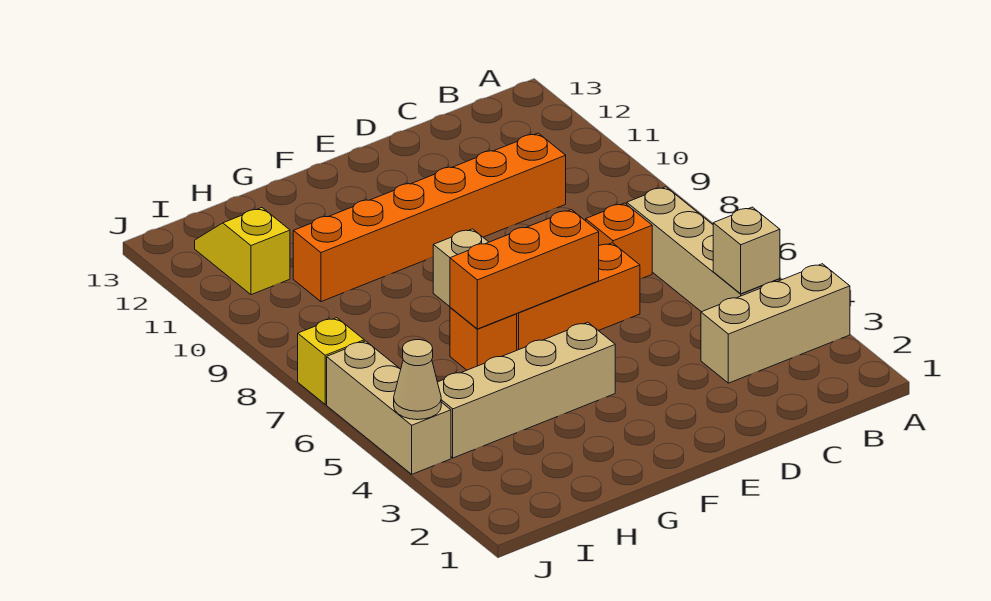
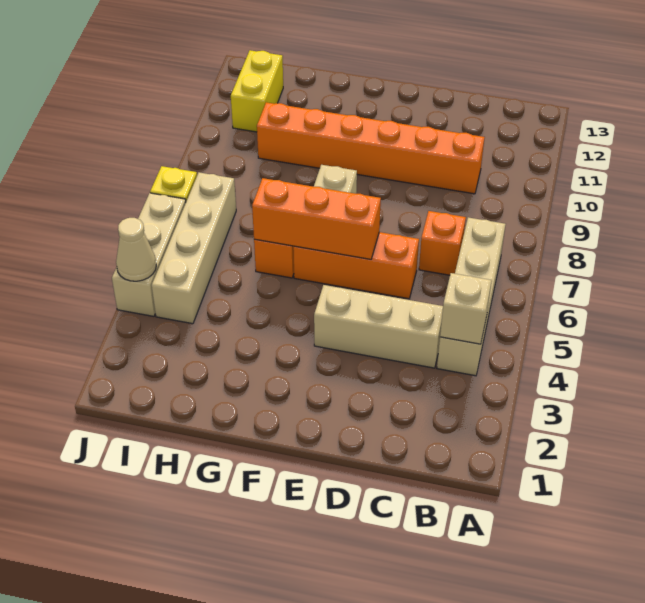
tan 1x3 brick [701,264,850,383] -> tan 1x3 brick moved to [314,285,443,368]
tan 1x4 brick [438,322,615,458] -> tan 1x4 brick turned to [152,172,236,324]
yellow 1x2 slope [195,208,290,295] -> yellow 1x2 brick [231,50,283,132]

